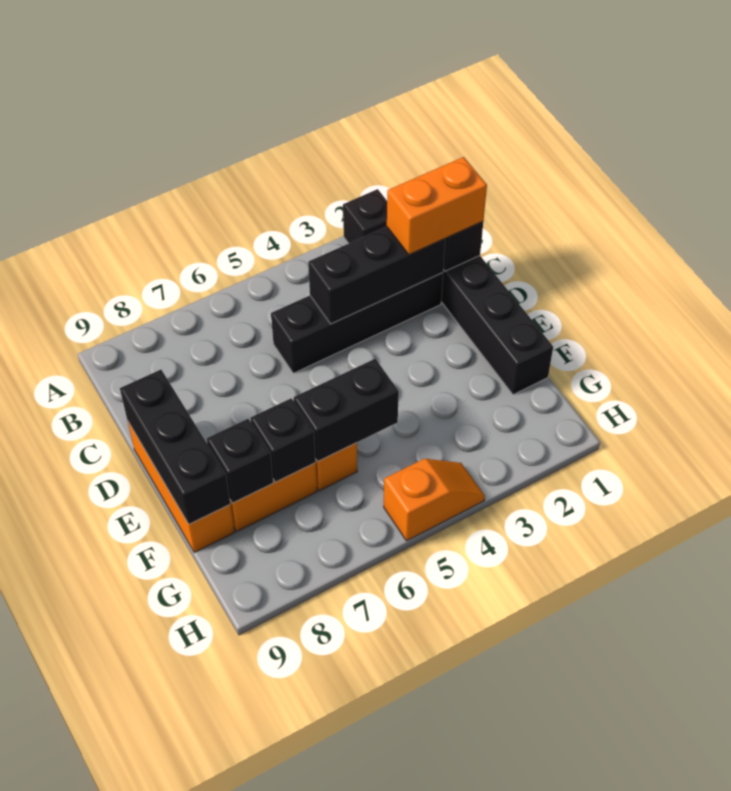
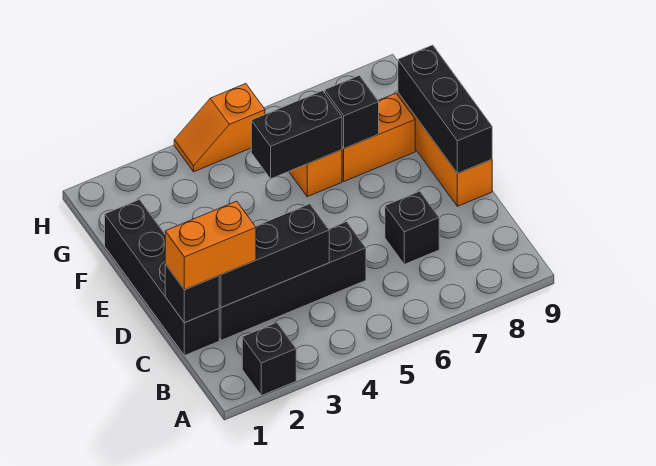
black 1x1 brick [207,419,273,503] -> black 1x1 brick moved to [385,191,439,264]

